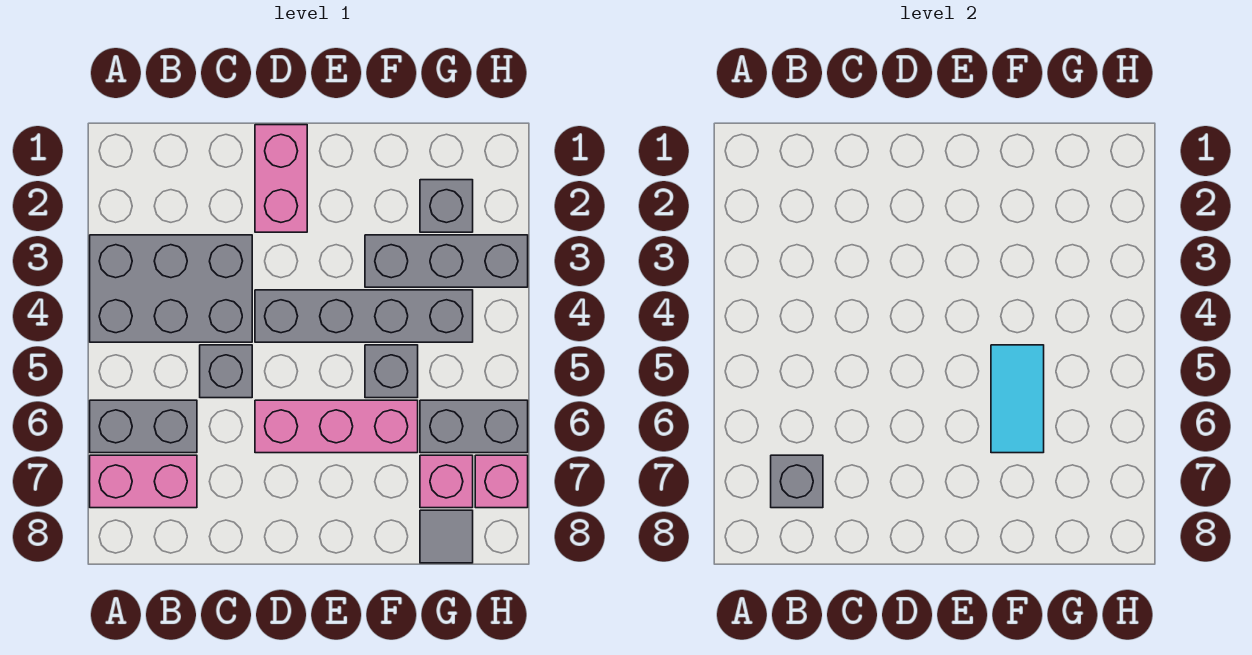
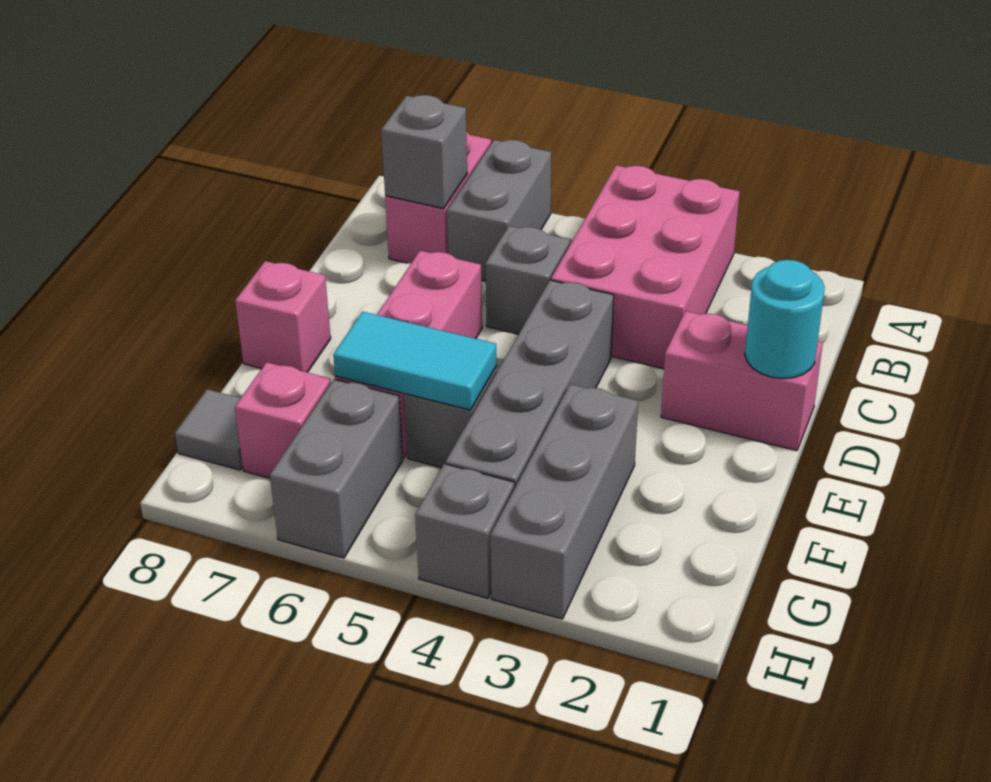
grey 2x3 brick [90,235,252,342] -> pink 2x3 brick [551,165,740,369]
none -> cyan 1x1 round brick [745,260,825,379]
grey 1x1 brick [420,180,473,232] -> grey 1x1 brick moved to [415,464,514,598]
pink 1x1 brick [475,455,528,508] -> pink 1x1 brick moved to [235,261,331,372]

